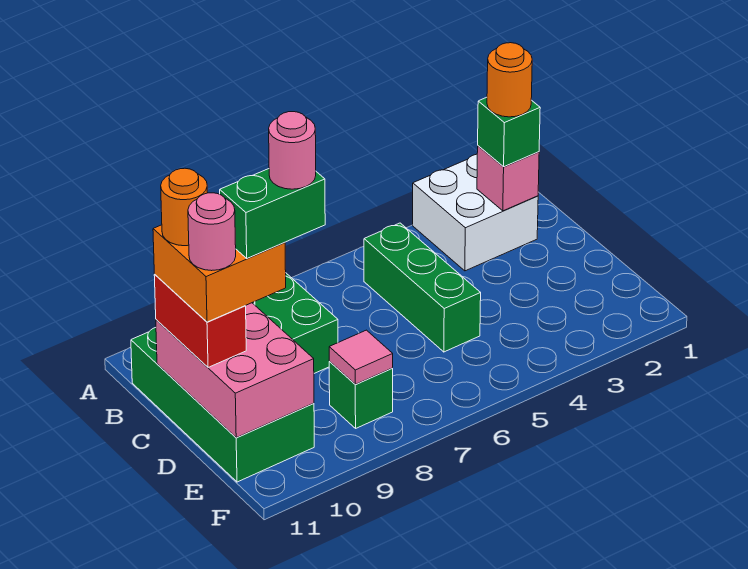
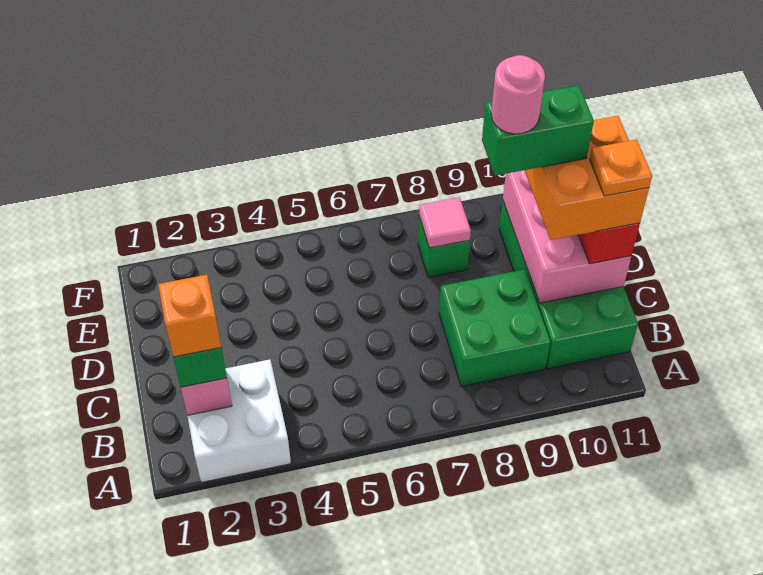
orange 1x1 round brick [487,43,532,117] -> orange 1x1 brick [158,275,221,357]
green 1x3 brick [364,223,481,352] -> none
orange 1x1 round brick [161,168,208,246] -> orange 1x1 plate [590,140,652,196]
pink 1x1 round brick [188,193,236,271] -> none

